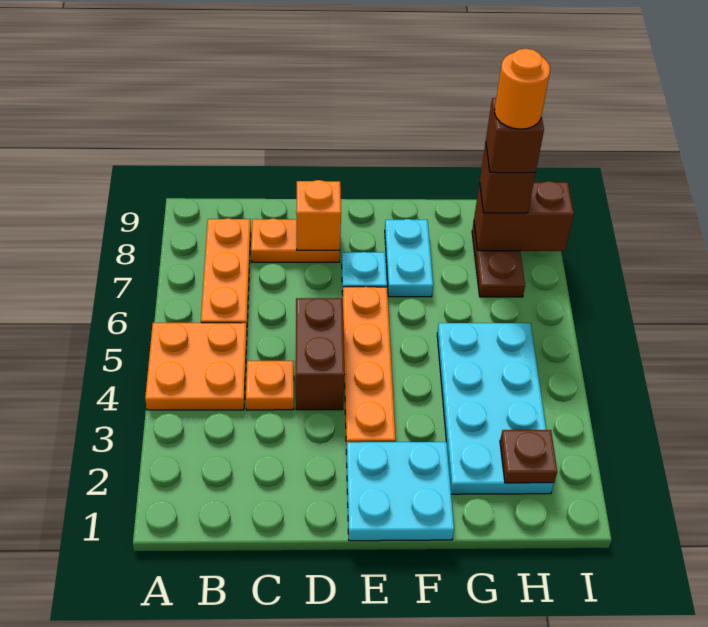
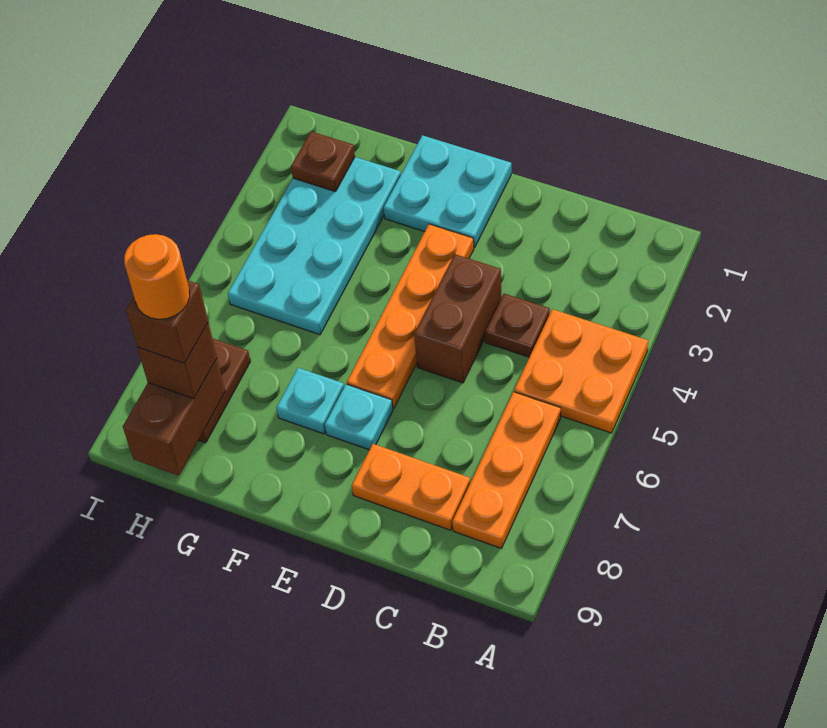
orange 1x1 plate [246,361,294,410] -> brown 1x1 plate [485,294,550,357]
orange 1x1 brick [296,180,341,250] -> none
cyan 1x2 plate [385,219,433,297] -> cyan 1x1 plate [277,368,344,434]
brown 1x2 brick [474,181,574,251] -> brown 1x2 brick turned to [123,359,225,476]

